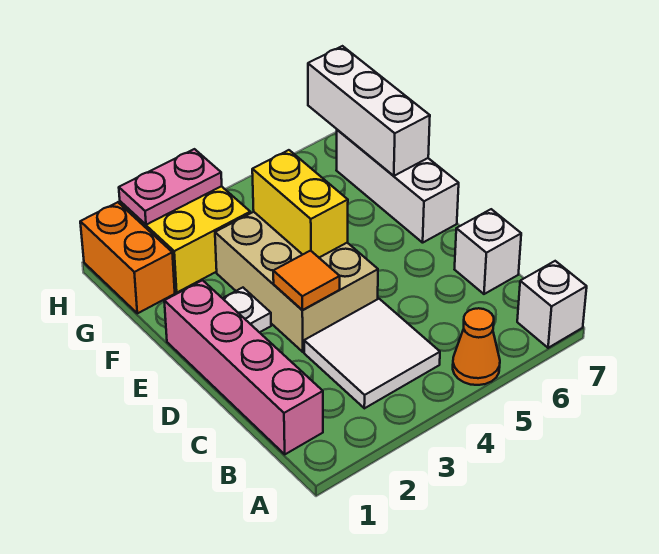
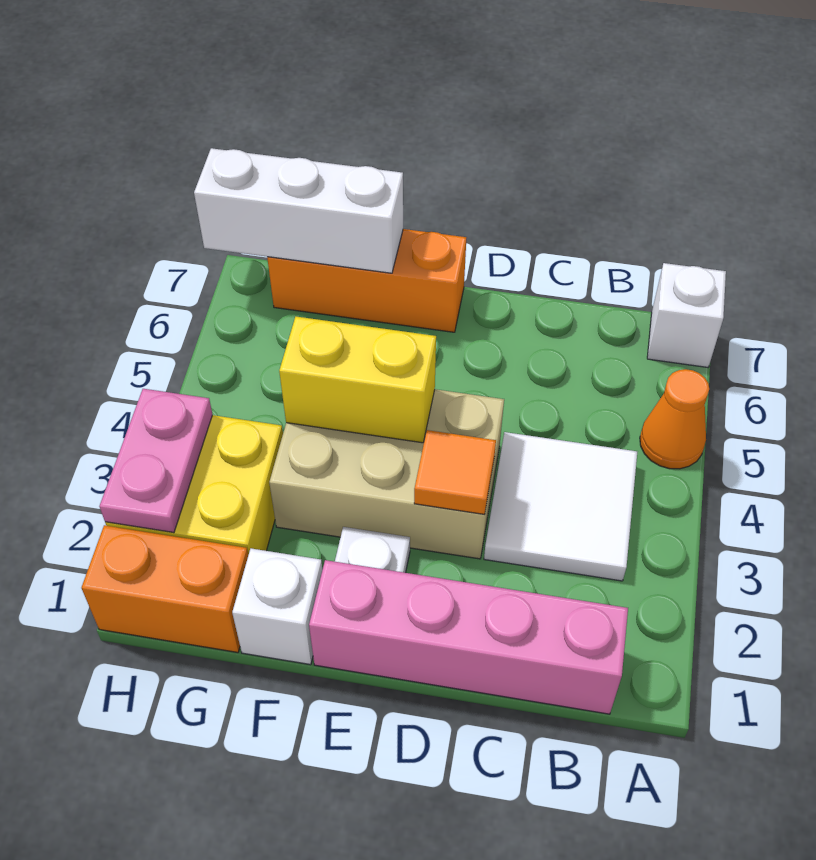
white 1x1 brick [455,209,521,294] -> white 1x1 brick moved to [232,548,322,665]
white 1x3 brick [336,130,459,243] -> orange 1x3 brick [267,229,466,332]

